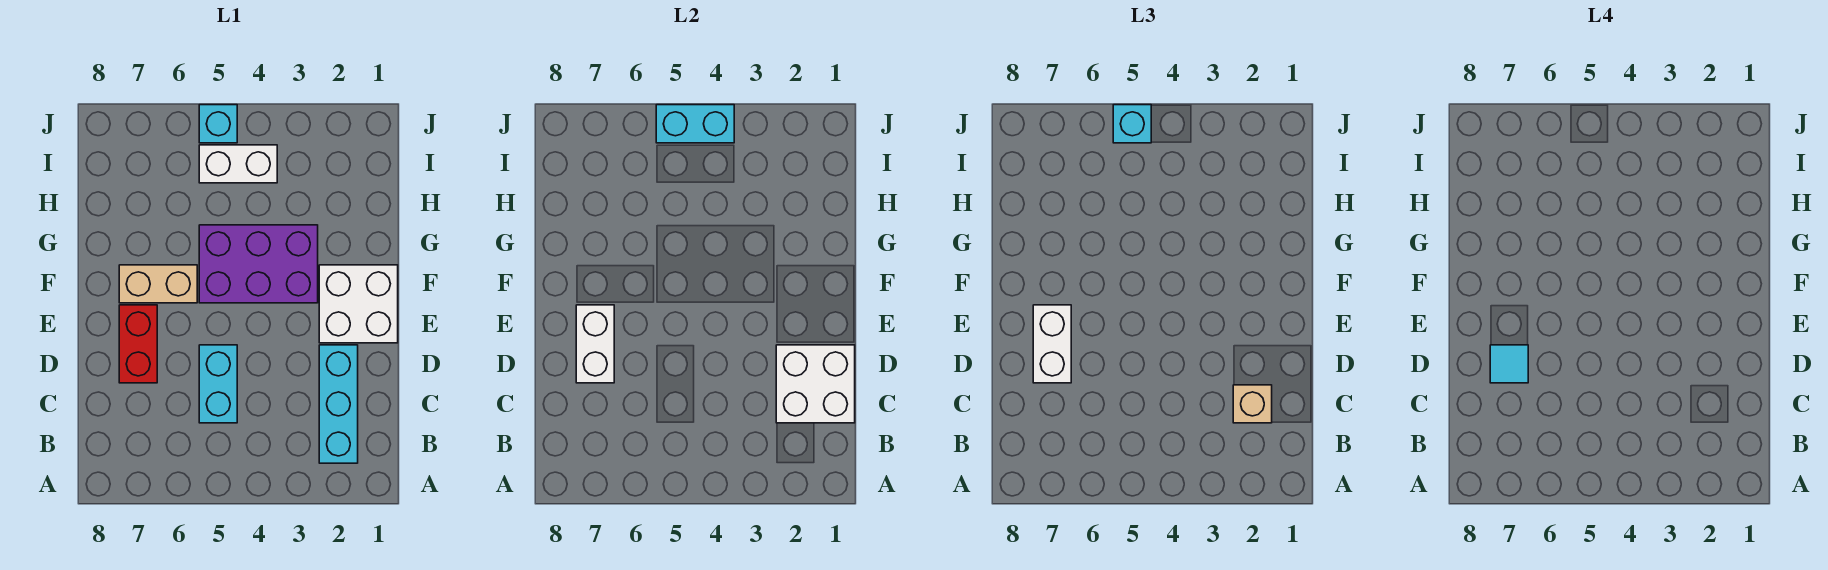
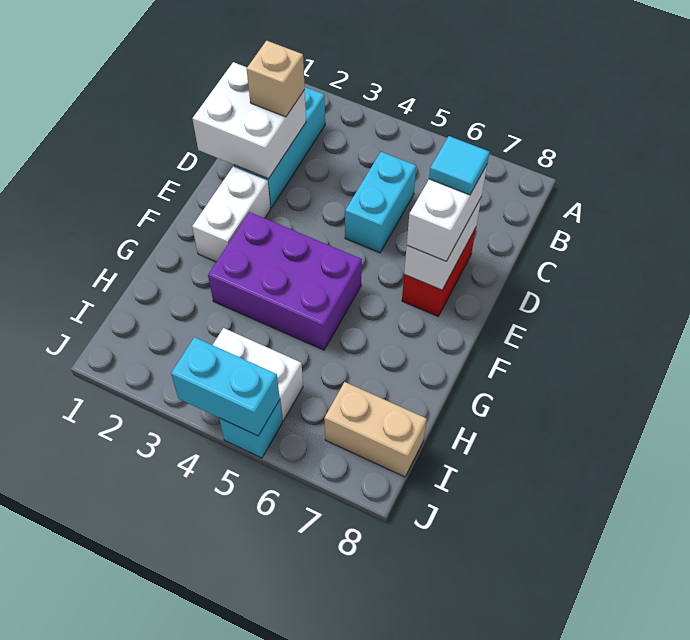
white 2x2 brick [319,265,398,343] -> white 1x2 brick [192,167,270,262]
tan 1x2 brick [119,265,197,303] -> tan 1x2 brick moved to [324,382,427,477]
cyan 1x1 brick [1113,105,1151,143] -> none

